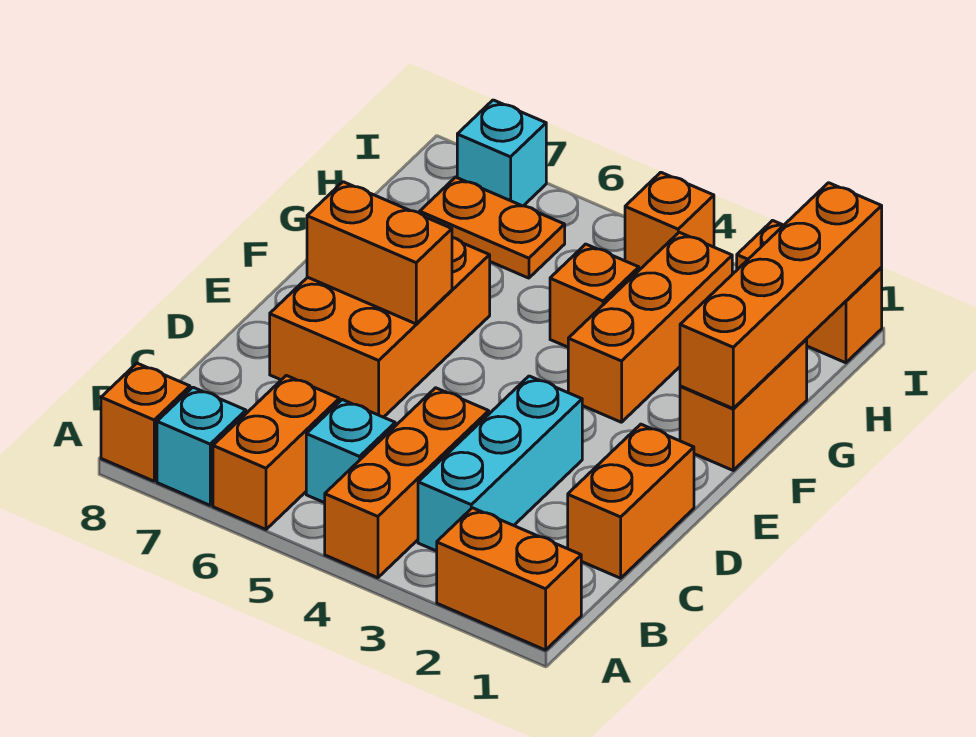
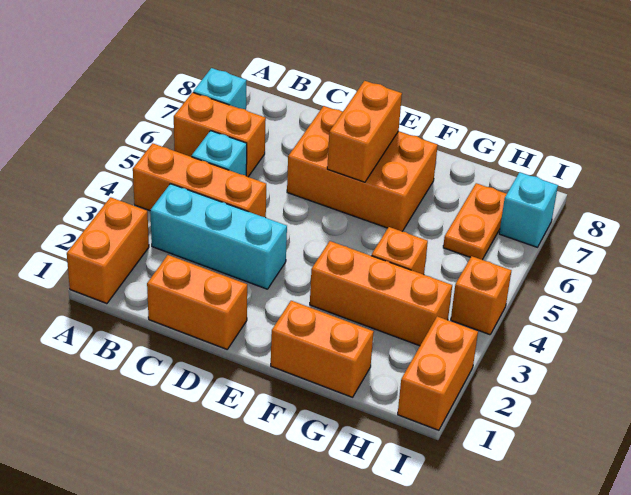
orange 1x1 brick [101,363,190,481] -> none
orange 1x4 brick [680,183,882,408] -> none

